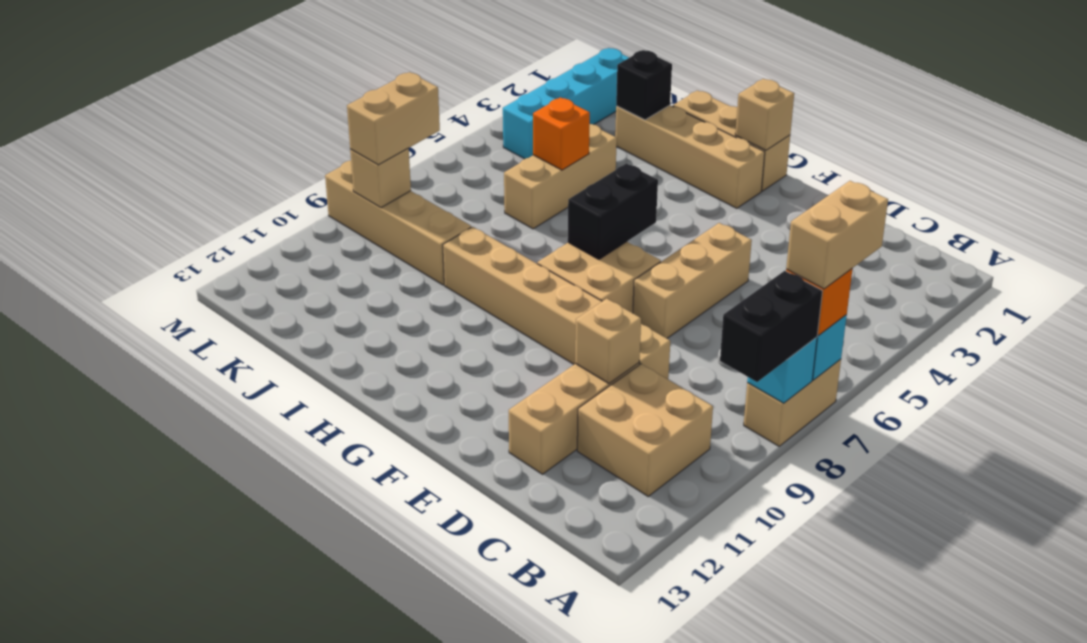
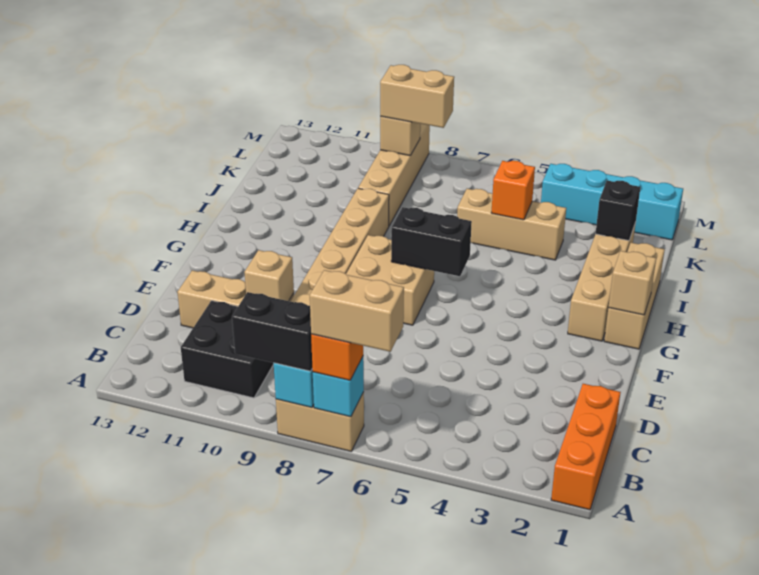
none -> orange 1x3 brick [551,384,621,510]
tan 2x2 brick [577,364,713,496] -> black 2x2 brick [181,301,274,398]
tan 1x3 brick [633,223,752,338] -> none

